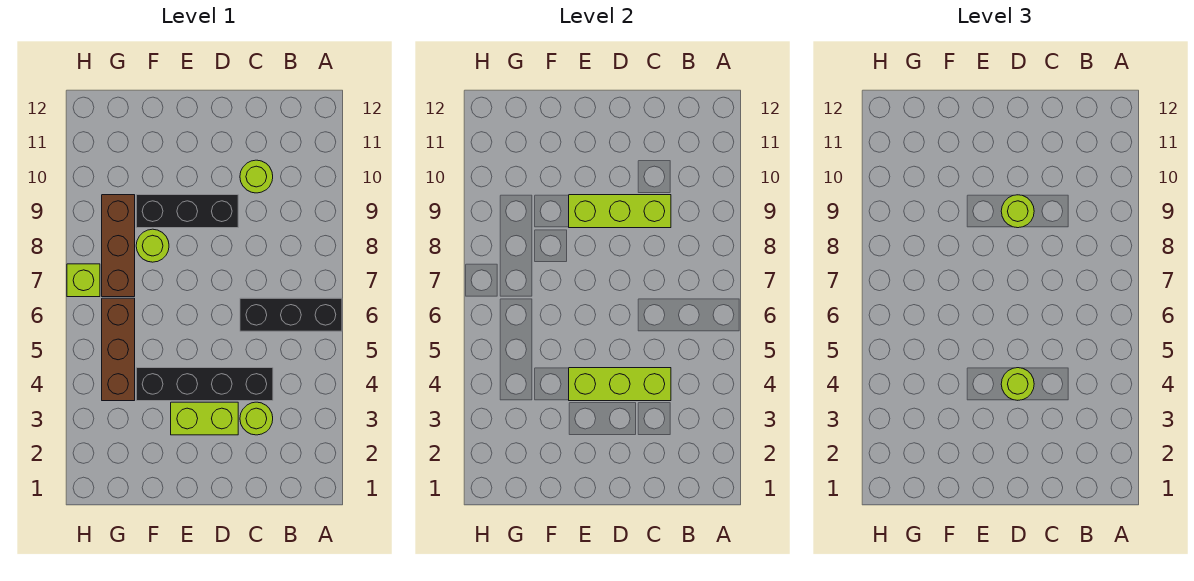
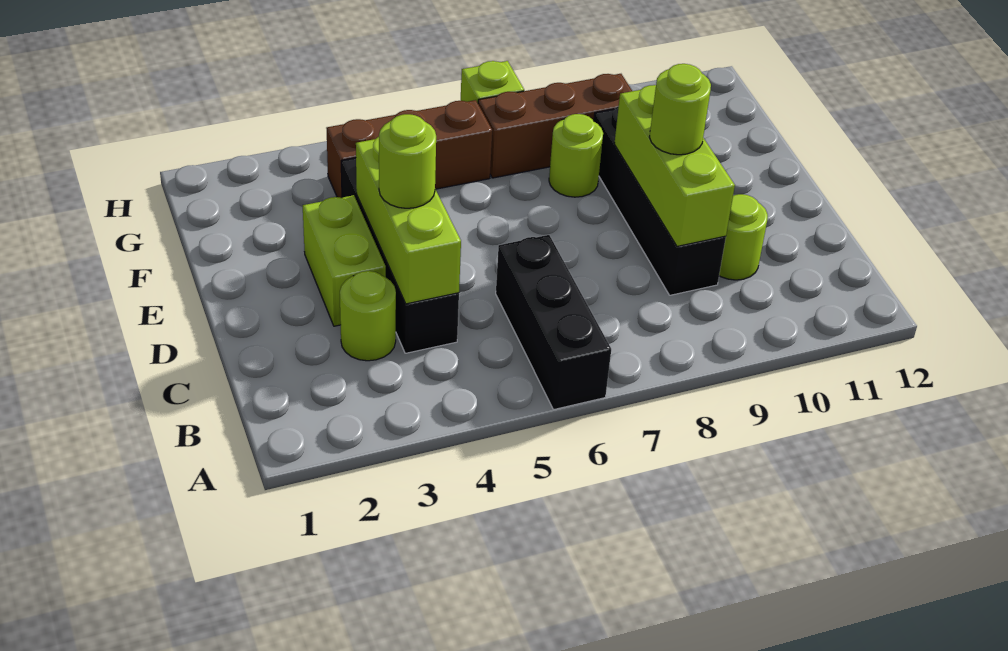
black 1x3 brick [136,195,238,228] -> black 1x4 brick [594,106,726,295]

